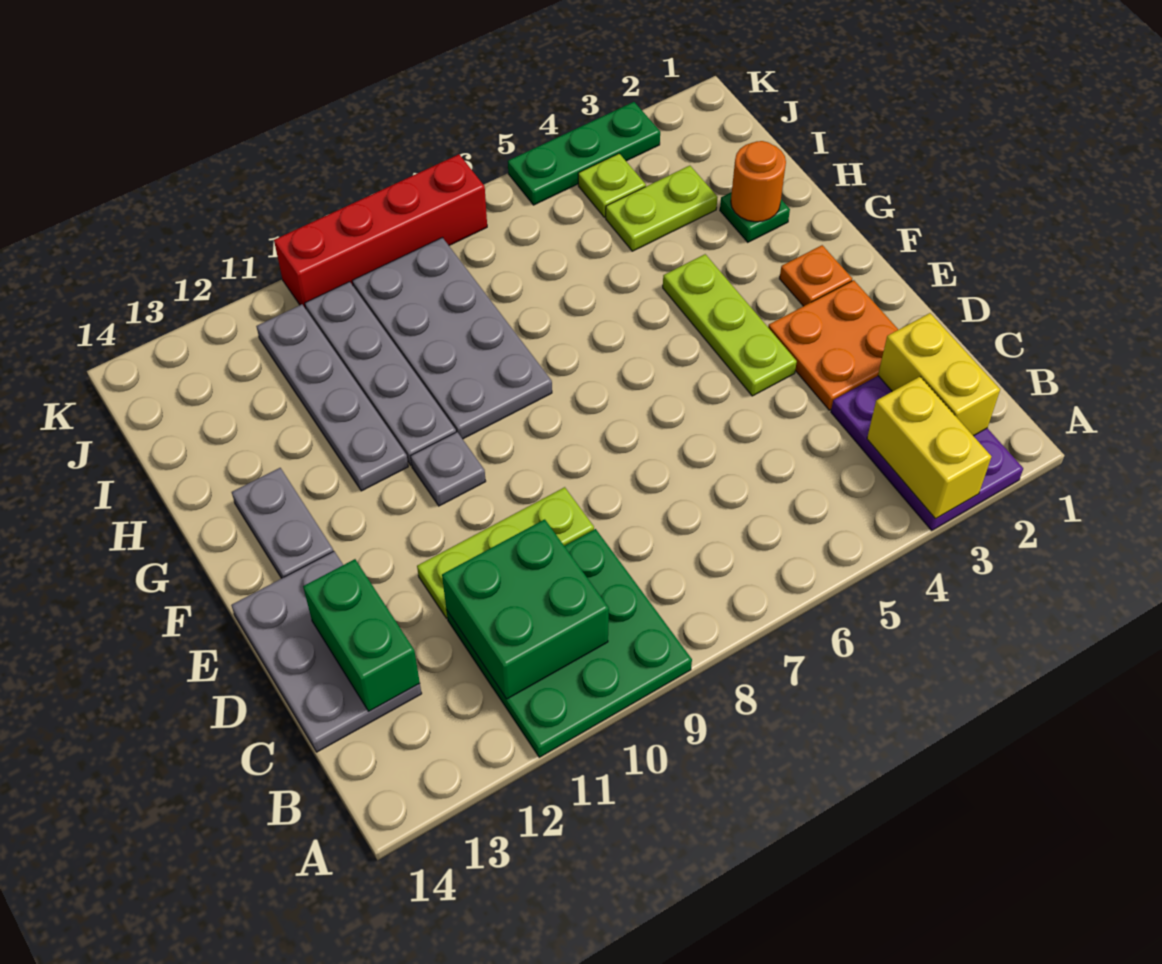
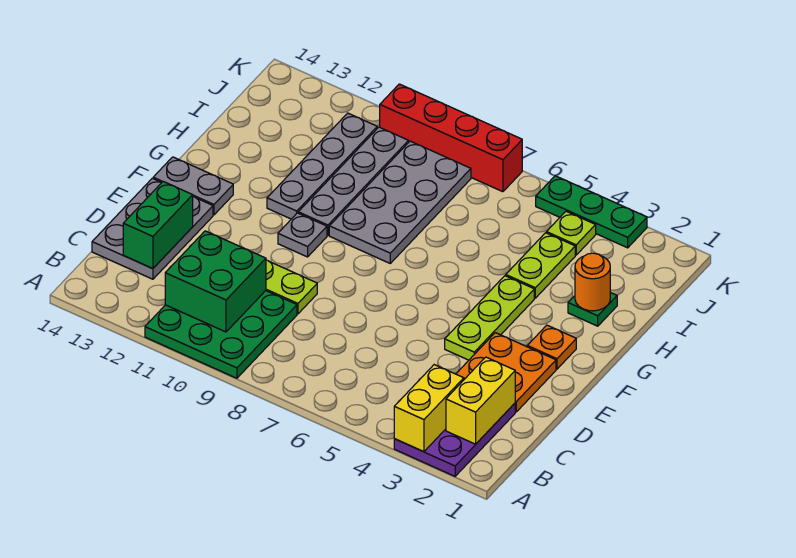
grey 1x2 plate [232,468,333,578] -> grey 1x2 plate turned to [153,157,233,215]
lime 1x2 plate [606,166,718,251] -> lime 1x2 plate turned to [506,233,575,298]

